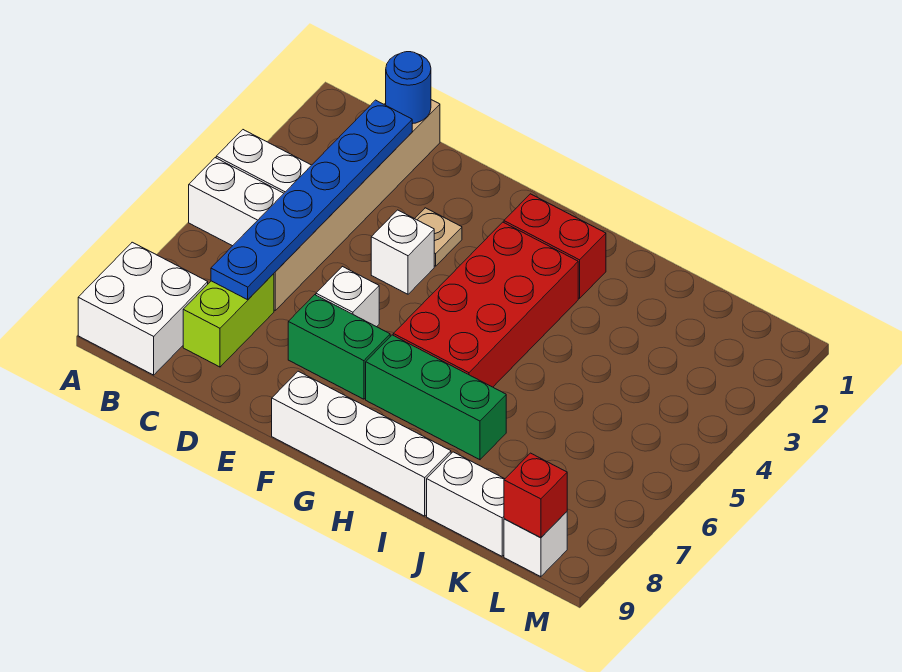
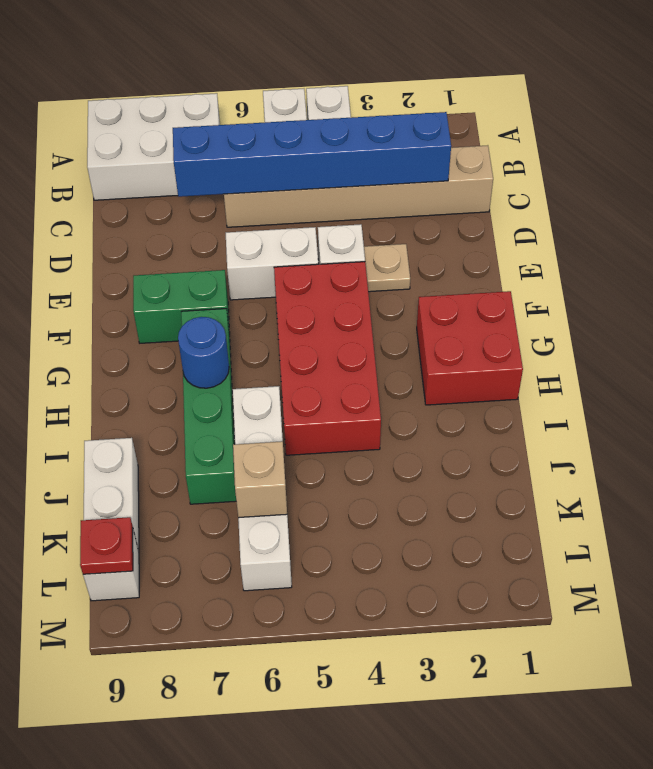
white 2x2 brick [78,242,208,375] -> white 2x3 brick [87,93,220,200]
blue 1x1 round brick [386,52,431,124] -> blue 1x1 round brick moved to [178,317,229,388]
blue 1x6 plate [211,100,412,300] -> blue 1x6 brick [173,112,451,197]
lime 1x2 brick [183,274,274,367] -> none
white 1x1 brick [316,266,379,327] -> white 1x2 brick [226,227,318,300]
green 1x2 brick [288,295,390,399] -> green 1x2 brick turned to [133,270,230,343]
white 1x4 brick [272,371,451,516] -> white 1x4 brick moved to [233,386,292,591]
red 1x2 brick [504,194,606,298] -> red 2x2 brick [417,291,523,405]
red 2x4 brick [393,222,578,387] -> red 2x4 brick turned to [274,262,381,455]
green 1x3 brick [366,335,506,460] -> green 1x4 brick [181,309,236,504]
none -> tan 1x1 brick [233,441,287,518]
red 1x1 brick [504,453,567,538] -> red 1x1 plate [80,517,133,574]

